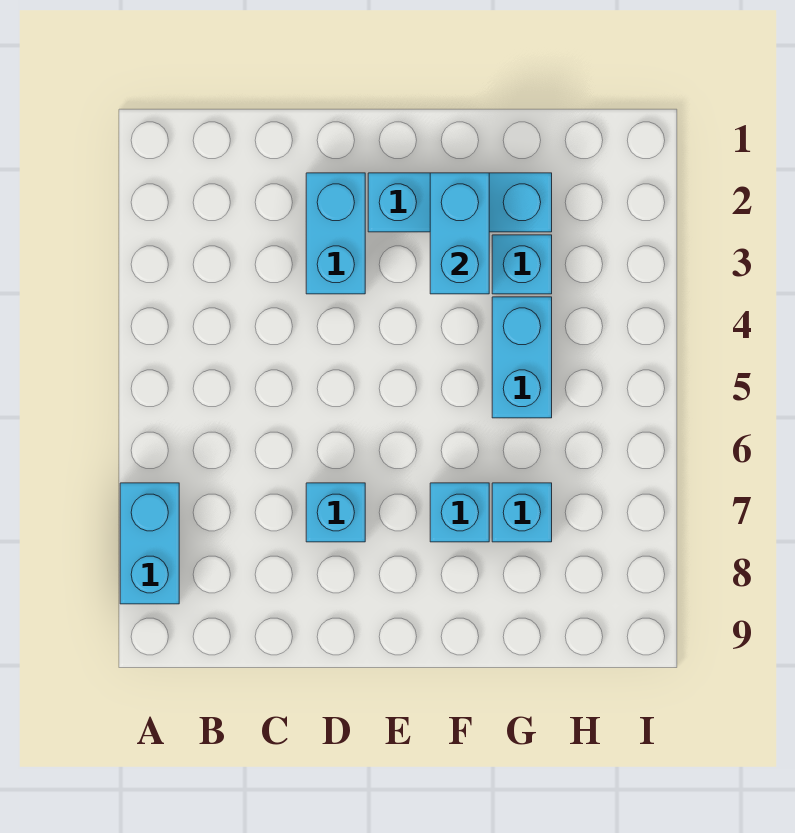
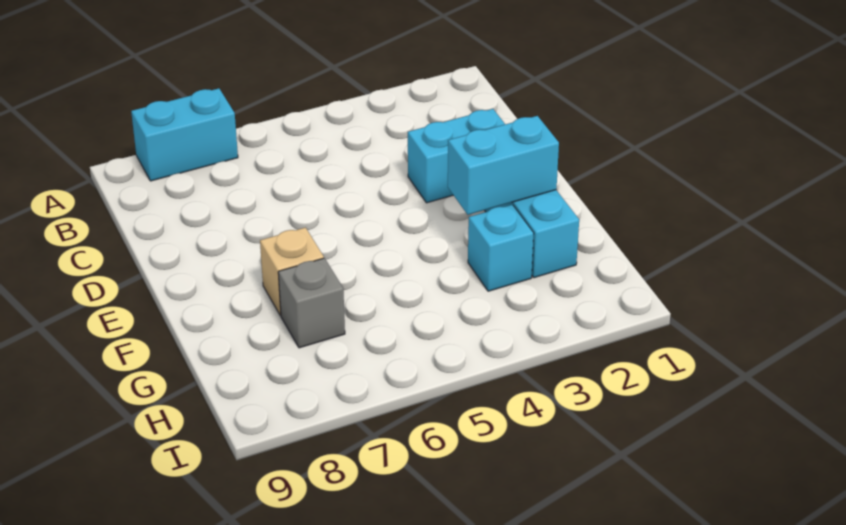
cyan 1x1 brick [306,483,365,542] -> none
cyan 1x1 brick [430,483,489,542] -> tan 1x1 brick [260,228,324,315]
cyan 1x2 brick [492,297,552,418] -> none
cyan 1x1 brick [492,483,552,542] -> grey 1x1 brick [278,258,345,348]

